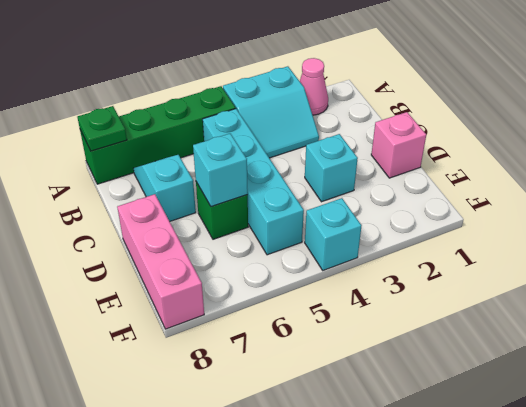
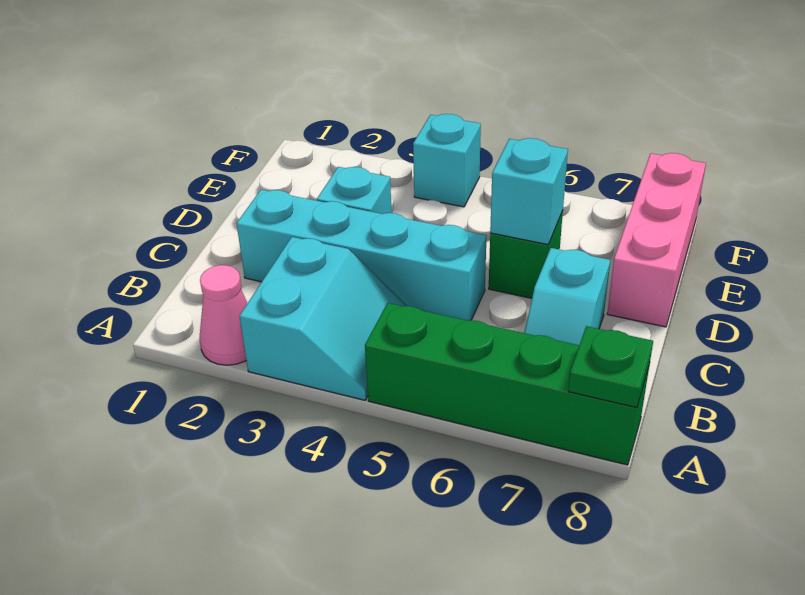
cyan 2x2 slope [223,66,319,158] -> cyan 2x2 slope turned to [239,237,407,400]
cyan 1x4 brick [203,109,304,255] -> cyan 1x4 brick turned to [236,190,487,321]
pink 1x1 brick [371,112,426,178] -> none

